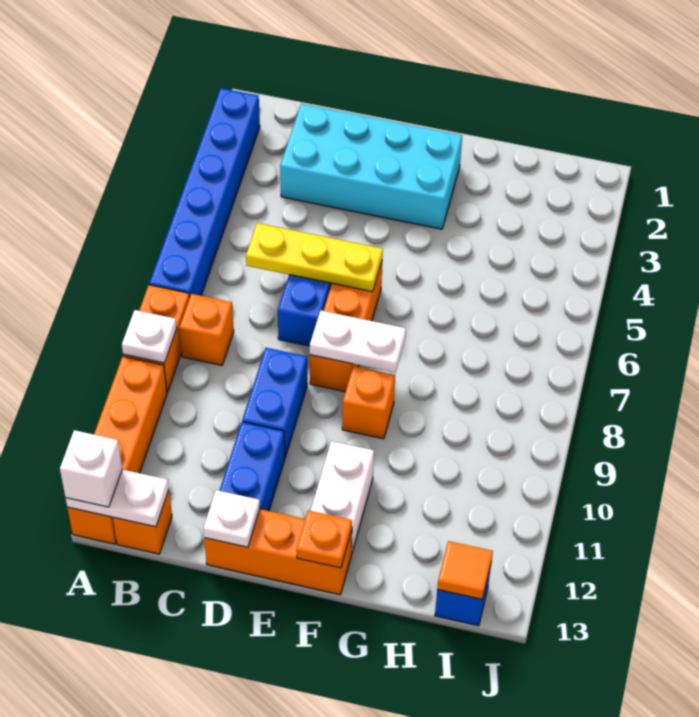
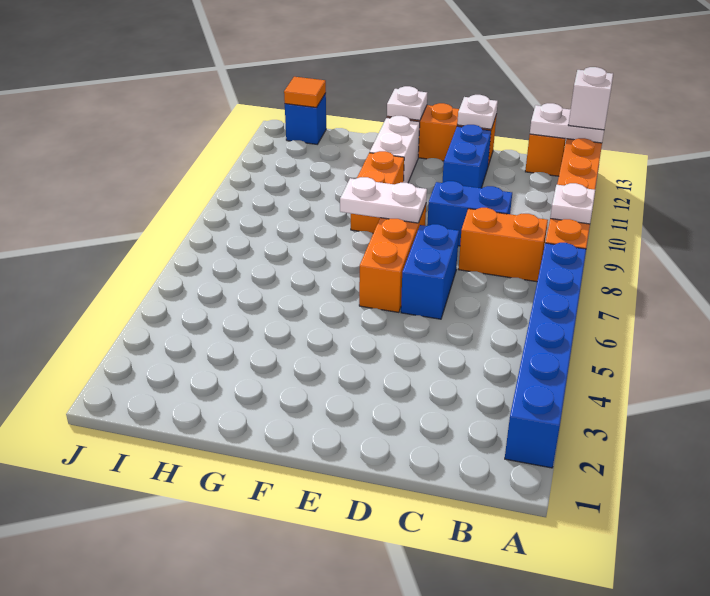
orange 1x1 brick [179,294,234,365] -> orange 1x2 brick [459,208,548,282]
cyan 2x4 brick [280,104,462,229] -> none
yellow 1x3 plate [246,223,383,292] -> none
blue 1x2 brick [242,348,307,457] -> blue 1x2 brick turned to [427,181,512,246]
orange 1x1 brick [342,366,395,439] -> orange 1x2 brick [351,151,404,233]
orange 1x1 plate [296,510,352,568] -> white 1x1 plate [387,86,427,120]

